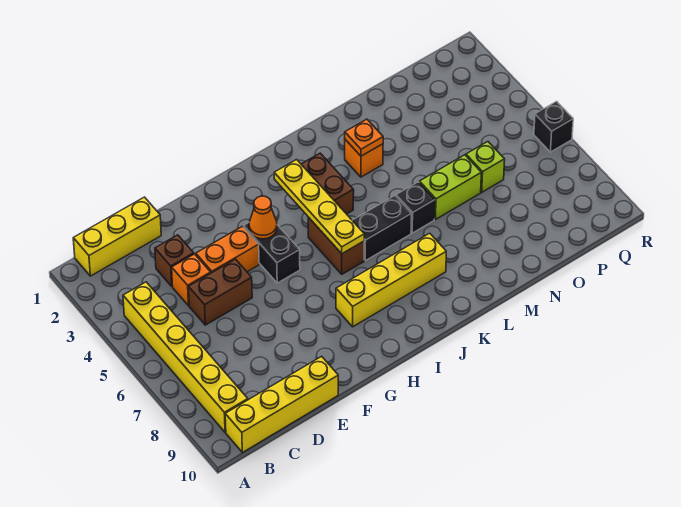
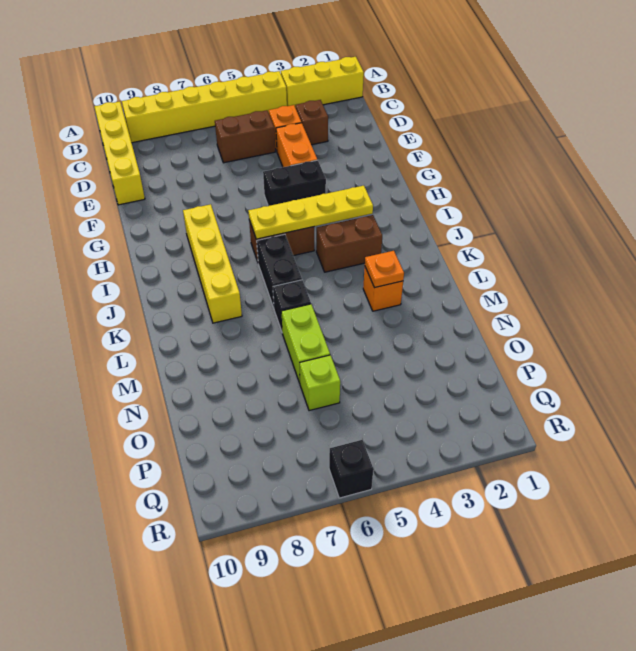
yellow 1x3 brick [73,197,161,276] -> yellow 1x3 brick turned to [281,57,364,106]
brown 1x2 brick [189,259,252,325] -> brown 1x2 brick turned to [215,110,275,163]
orange 1x1 cone [249,196,277,239] -> none

